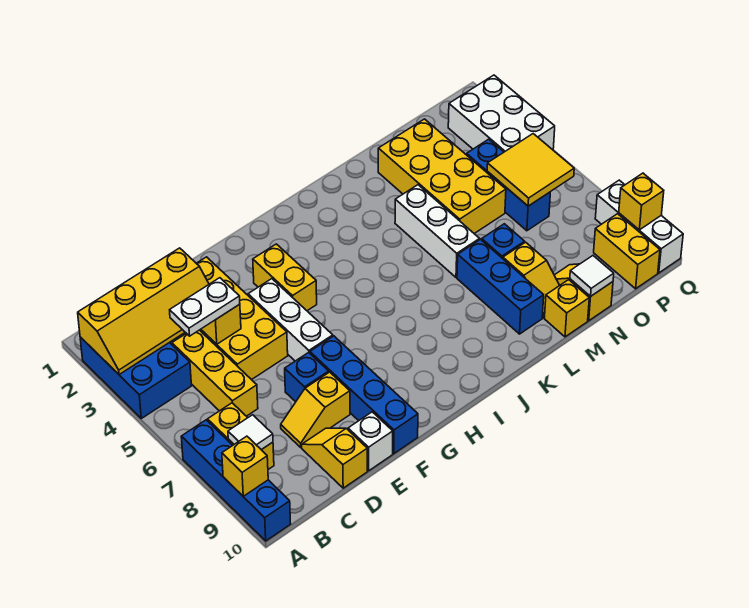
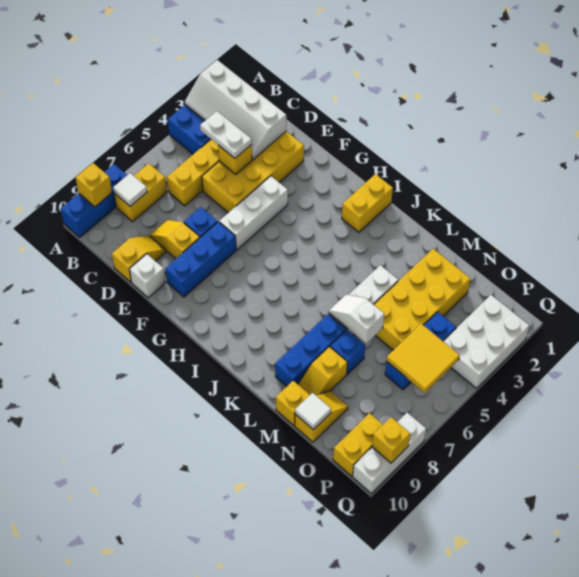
yellow 2x4 slope [78,248,209,375] -> white 2x4 slope [185,60,286,159]
blue 1x4 brick [181,420,291,541] -> blue 1x3 brick [61,164,127,237]
blue 1x4 brick [310,336,418,454] -> blue 1x3 brick [165,222,236,297]
yellow 1x2 brick [253,244,317,311] -> yellow 1x2 brick moved to [342,174,393,232]
none -> white 1x2 slope [329,295,384,344]

